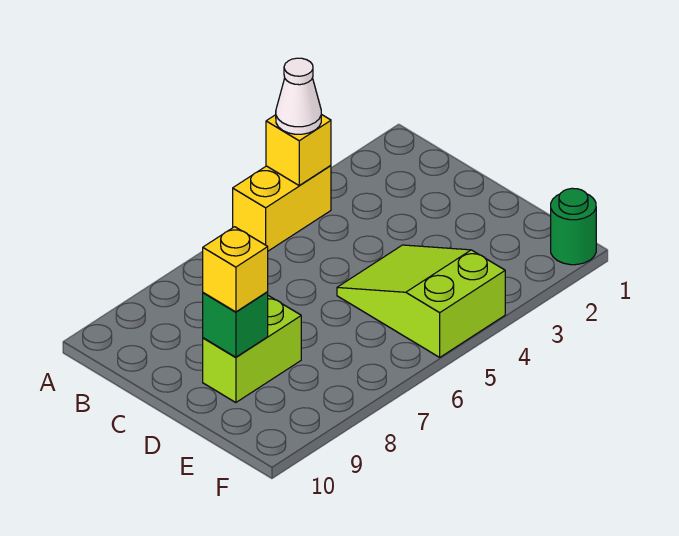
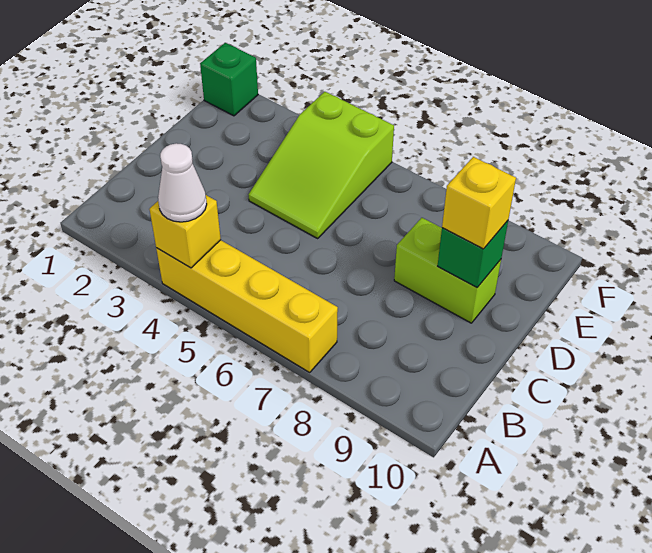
yellow 1x2 brick [233,165,331,251] -> yellow 1x4 brick [156,240,338,372]
green 1x1 round brick [551,188,596,265] -> green 1x1 brick [200,43,258,116]

